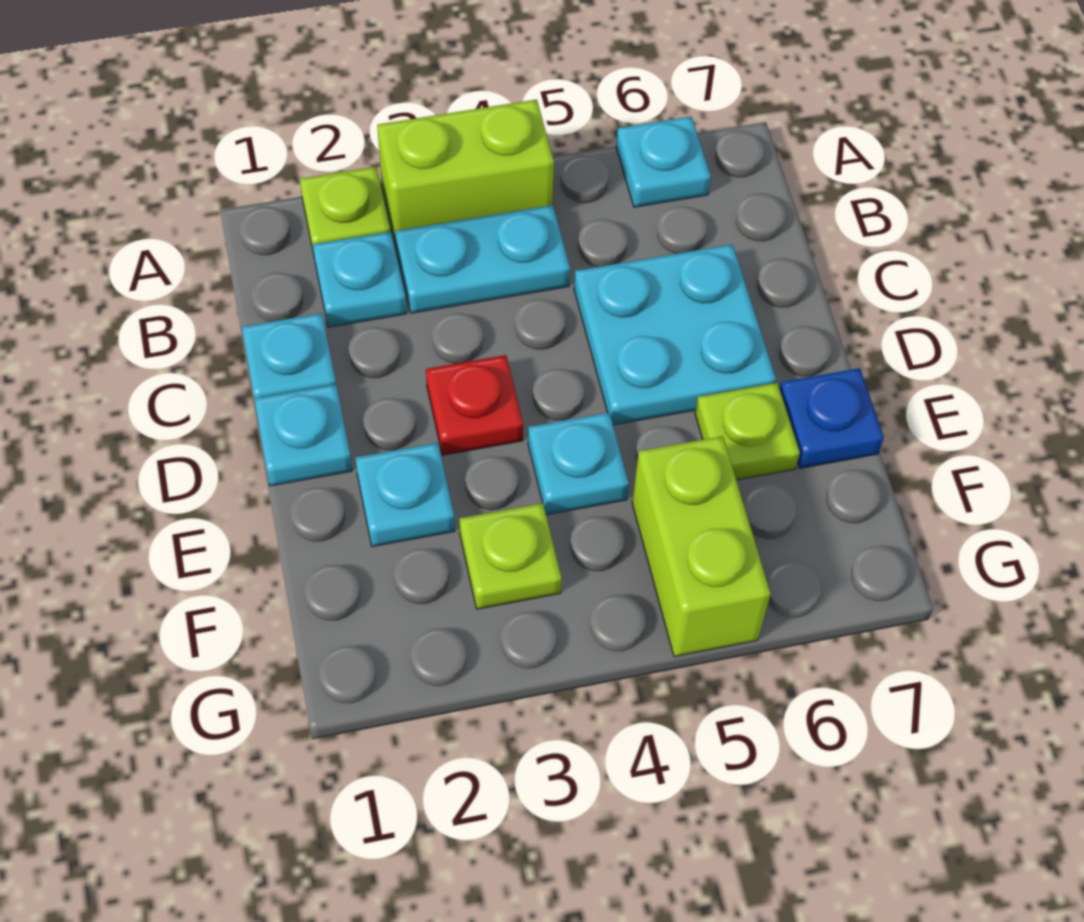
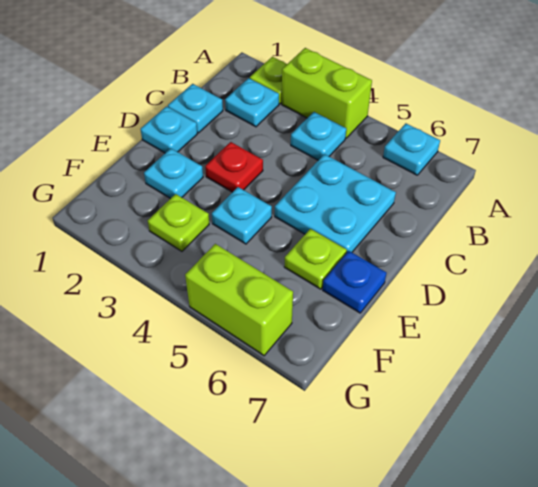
cyan 1x2 plate [395,205,570,313] -> cyan 1x1 plate [291,112,346,160]
lime 1x2 brick [632,436,771,657] -> lime 1x2 brick turned to [185,244,293,356]

